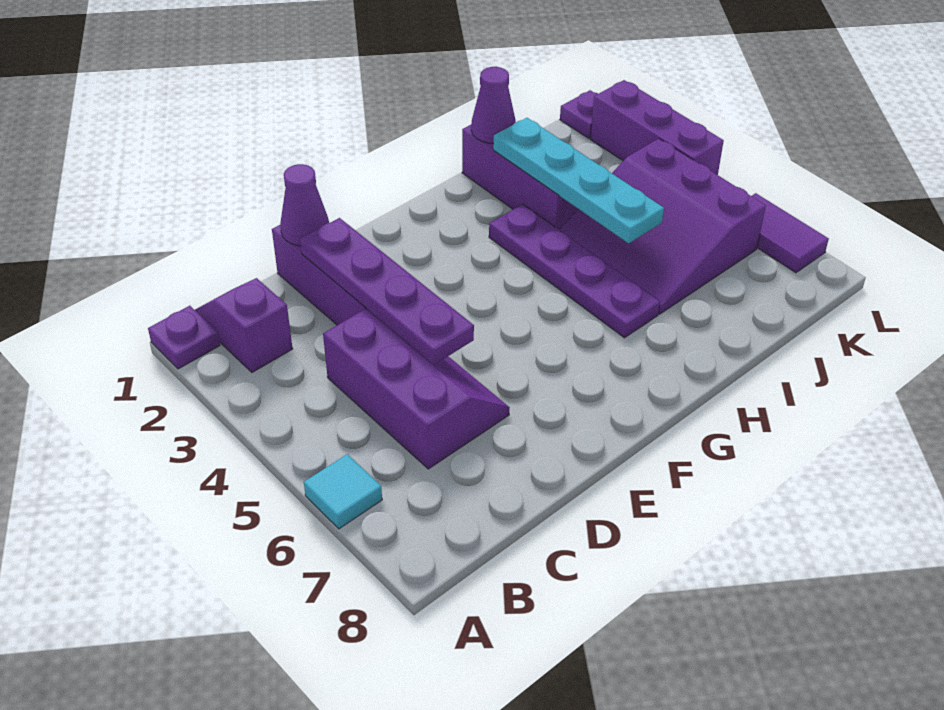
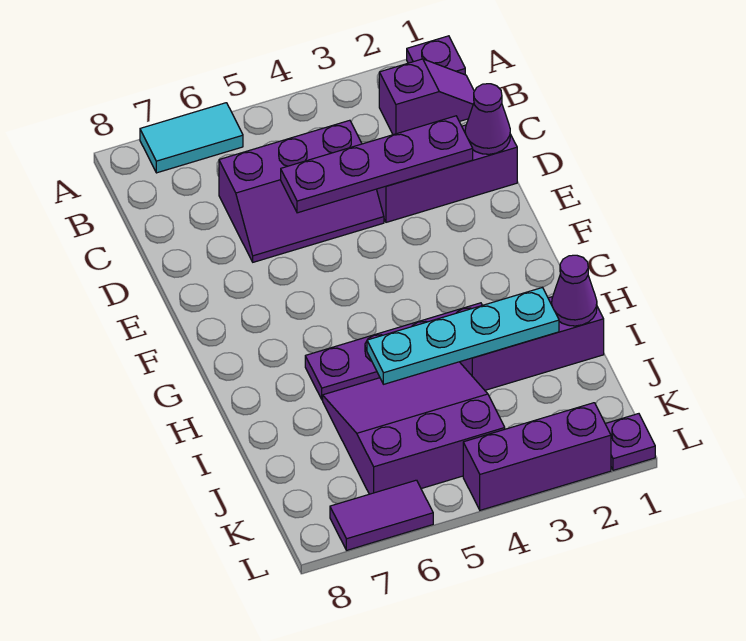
cyan 1x1 tile [304,454,382,529] -> cyan 1x2 tile [140,103,243,173]

